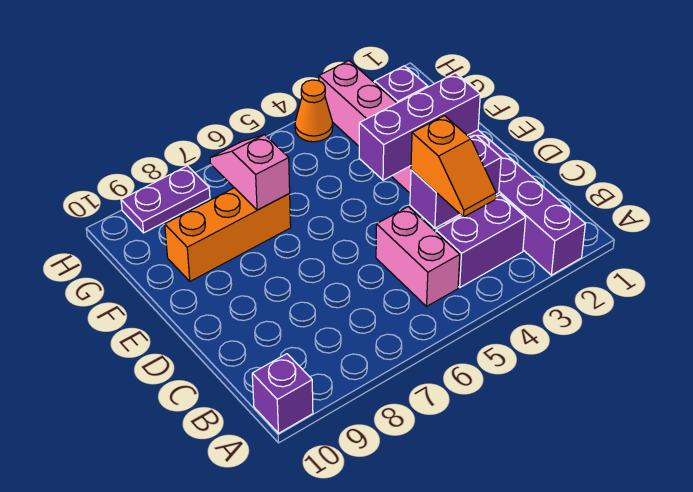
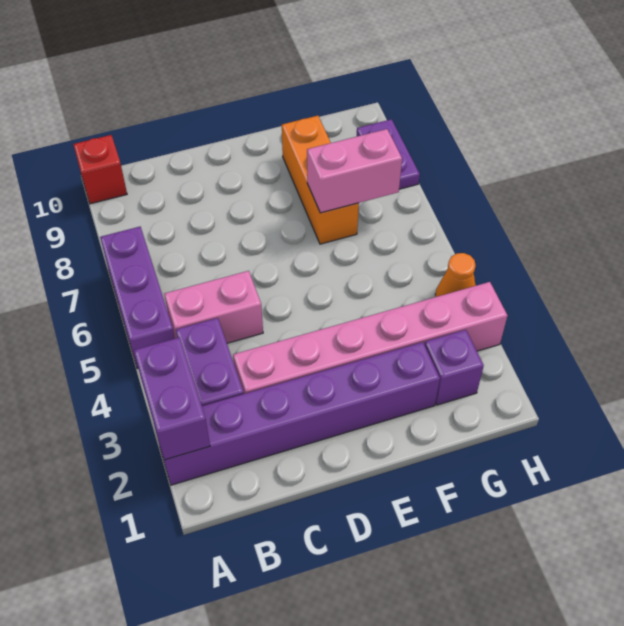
purple 1x1 brick [252,354,313,433] -> red 1x1 brick [73,135,127,204]
orange 1x2 slope [411,116,496,217] -> none
purple 1x2 brick [410,135,501,228] -> purple 1x2 brick moved to [134,337,210,460]
purple 1x3 brick [359,73,480,180] -> purple 1x3 brick moved to [100,227,175,368]
pink 1x2 slope [210,135,290,210] -> pink 1x2 brick [307,129,402,213]

